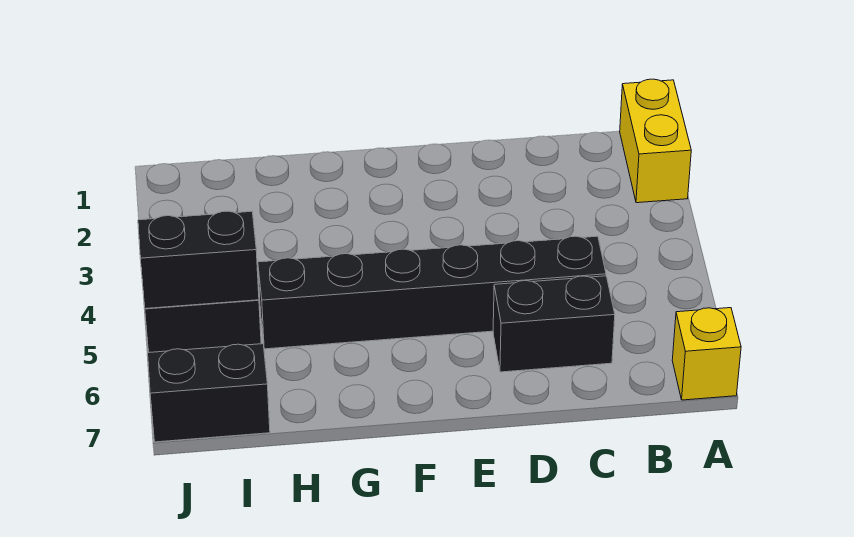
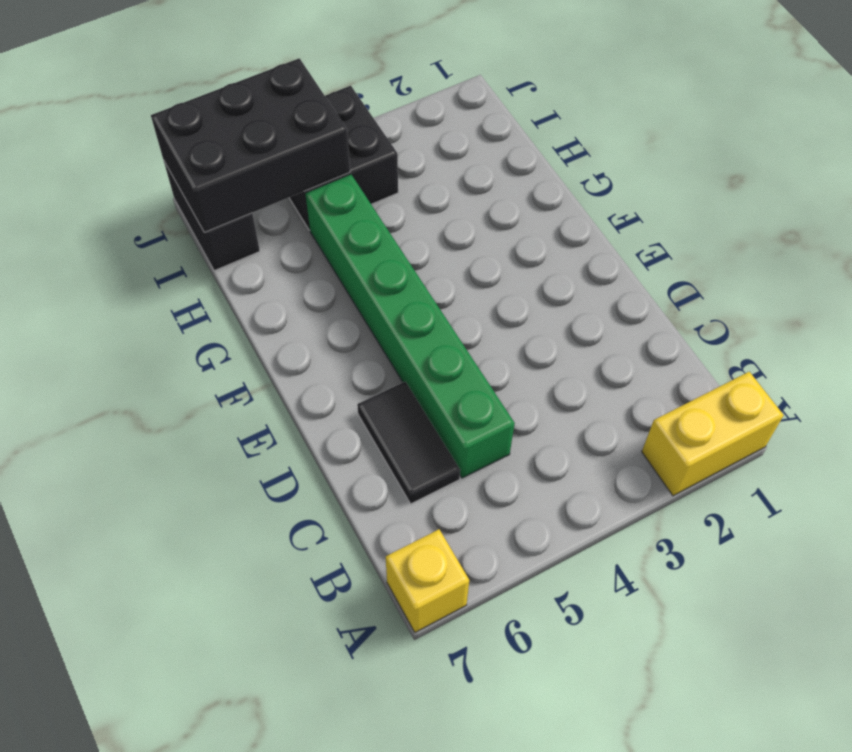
black 1x6 brick [258,236,606,349] -> green 1x6 brick [306,175,515,478]
black 1x2 brick [493,276,615,372] -> black 1x2 tile [357,382,460,504]
black 1x2 brick [138,211,259,309] -> black 2x3 brick [151,58,350,232]

